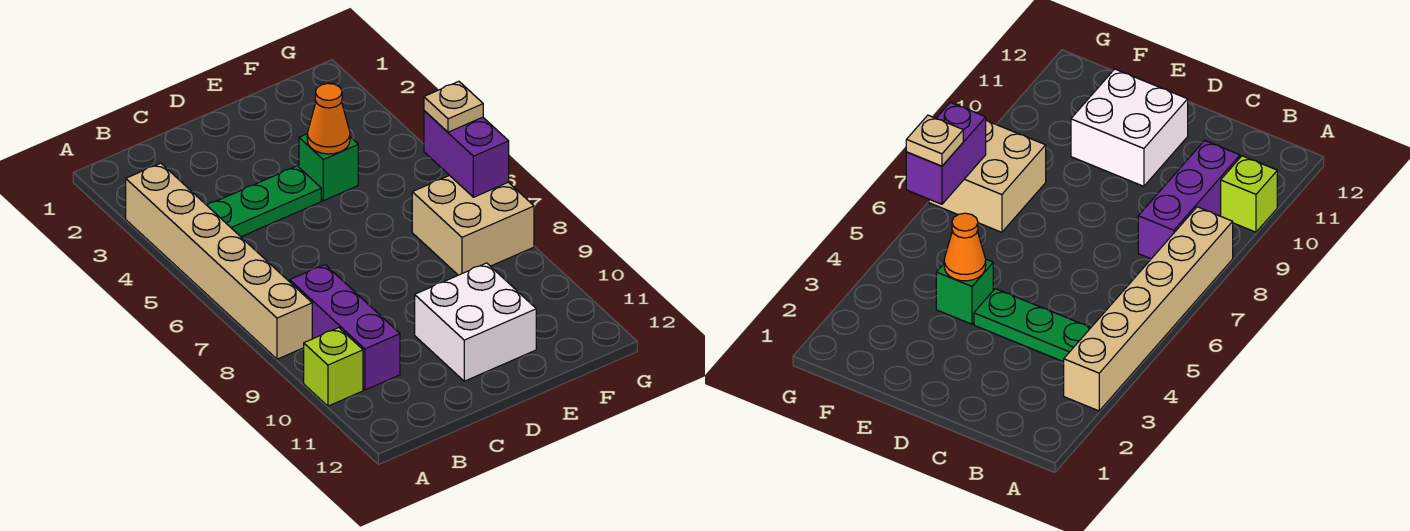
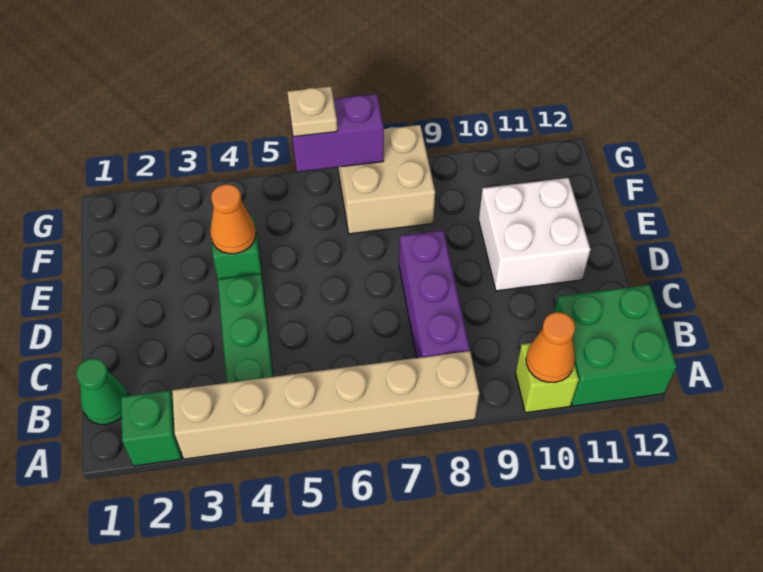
none -> green 1x1 brick [121,390,181,466]
none -> orange 1x1 cone [526,312,575,383]
none -> green 2x2 brick [554,285,677,406]
none -> green 1x1 cone [76,358,128,425]
purple 1x3 brick [290,265,400,390] -> purple 1x3 brick turned to [399,231,470,358]

